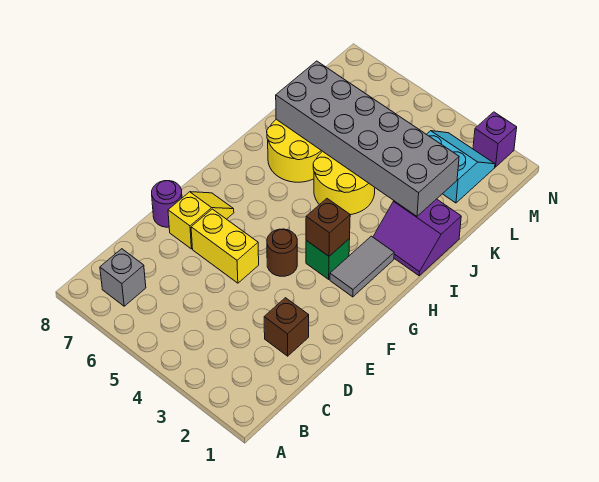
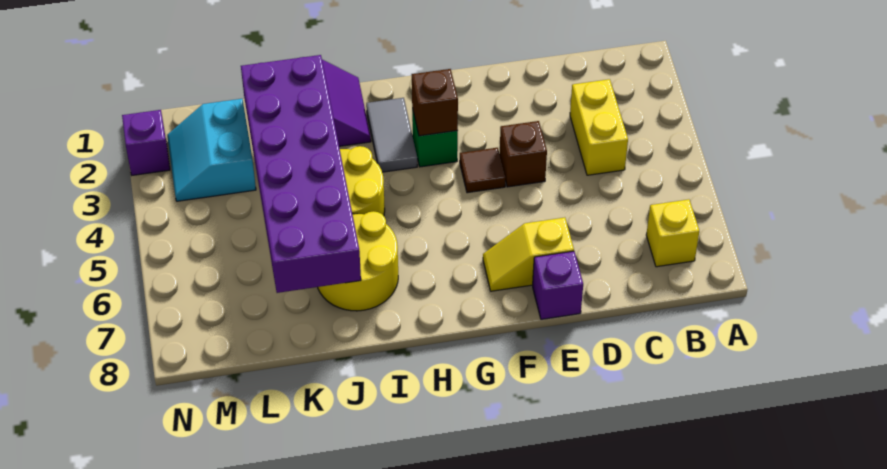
grey 1x1 brick [100,249,146,306] -> yellow 1x1 brick [646,199,699,267]
brown 1x1 brick [264,298,309,356] -> brown 1x1 brick moved to [500,121,547,187]
yellow 1x2 brick [191,209,259,283] -> yellow 1x2 brick moved to [570,79,628,175]
purple 1x1 round brick [152,181,182,227] -> purple 1x1 brick [533,251,583,319]
brown 1x1 round brick [267,229,297,276] -> brown 1x1 tile [460,148,505,193]
grey 1x2 tile [330,236,394,297] -> grey 1x2 tile turned to [366,98,417,172]
grey 2x6 brick [276,61,459,216] -> purple 2x6 brick [241,55,361,293]

